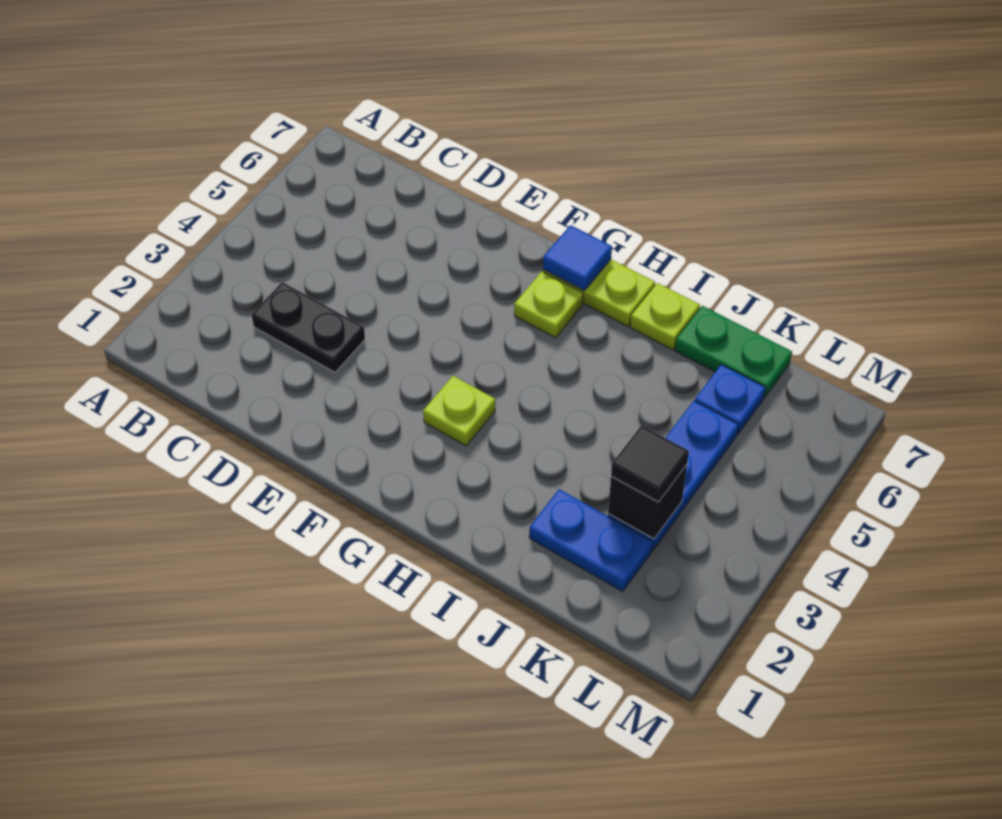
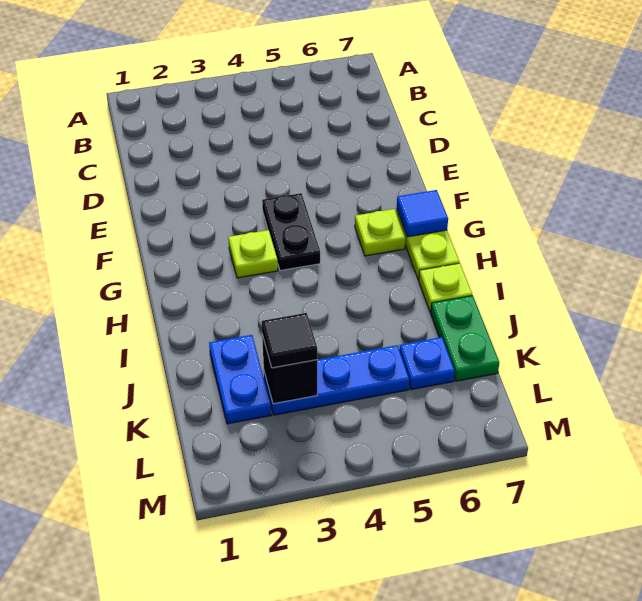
black 1x2 plate [252,282,365,372] -> black 1x2 plate moved to [262,193,320,271]

